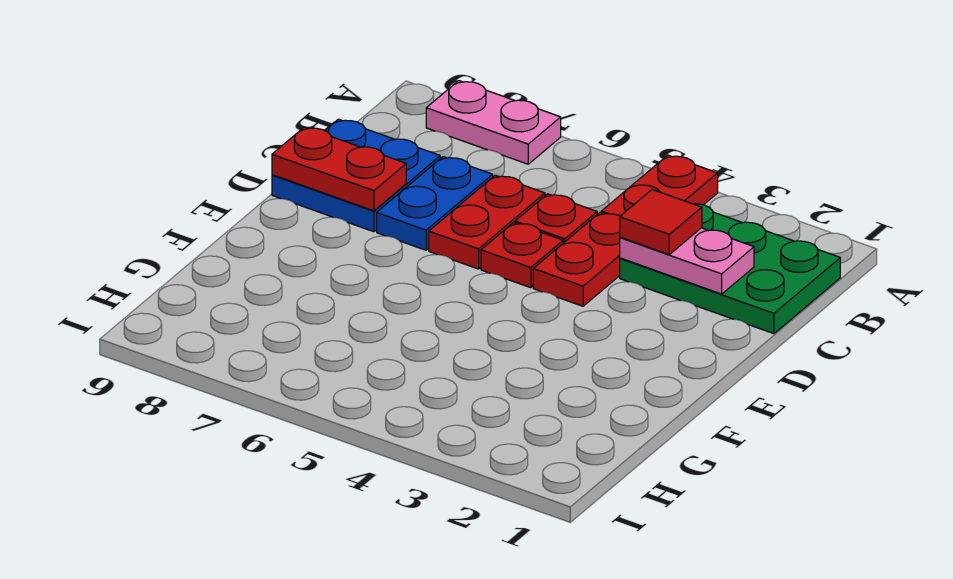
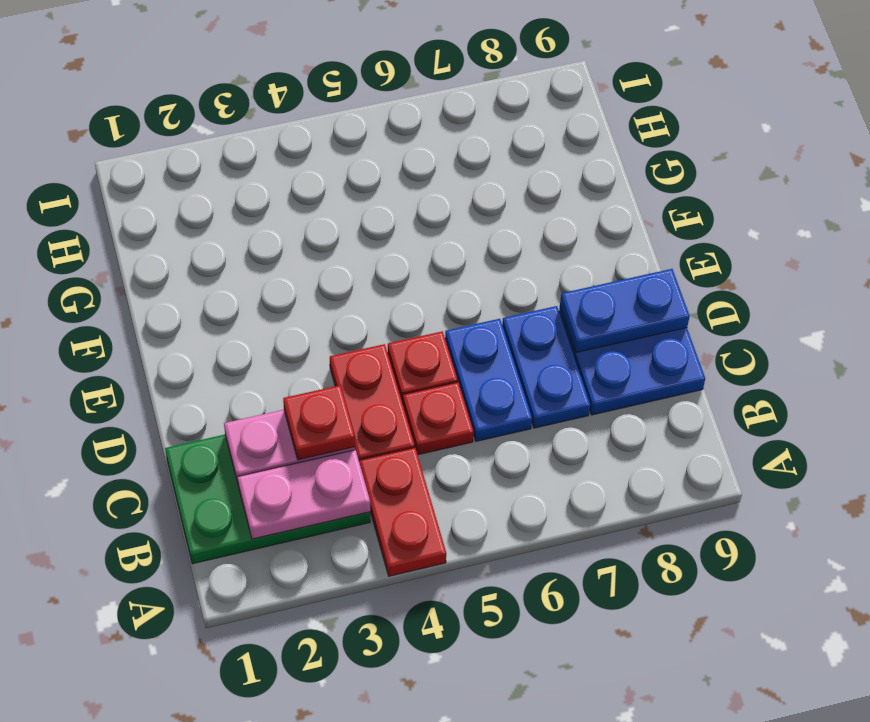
pink 1x2 plate [426,81,561,164] -> pink 1x2 plate moved to [238,450,370,539]
red 1x1 tile [620,190,702,254] -> red 1x1 plate [283,385,355,460]
red 1x2 plate [429,175,545,269] -> blue 1x2 plate [445,319,532,441]
red 1x2 plate [272,127,406,211] -> blue 1x2 plate [560,269,690,352]

